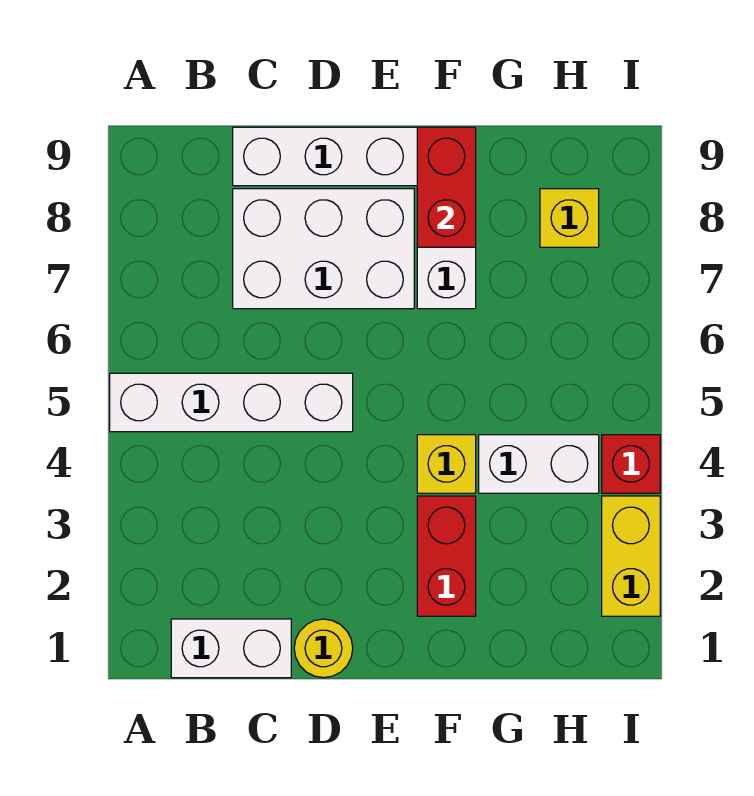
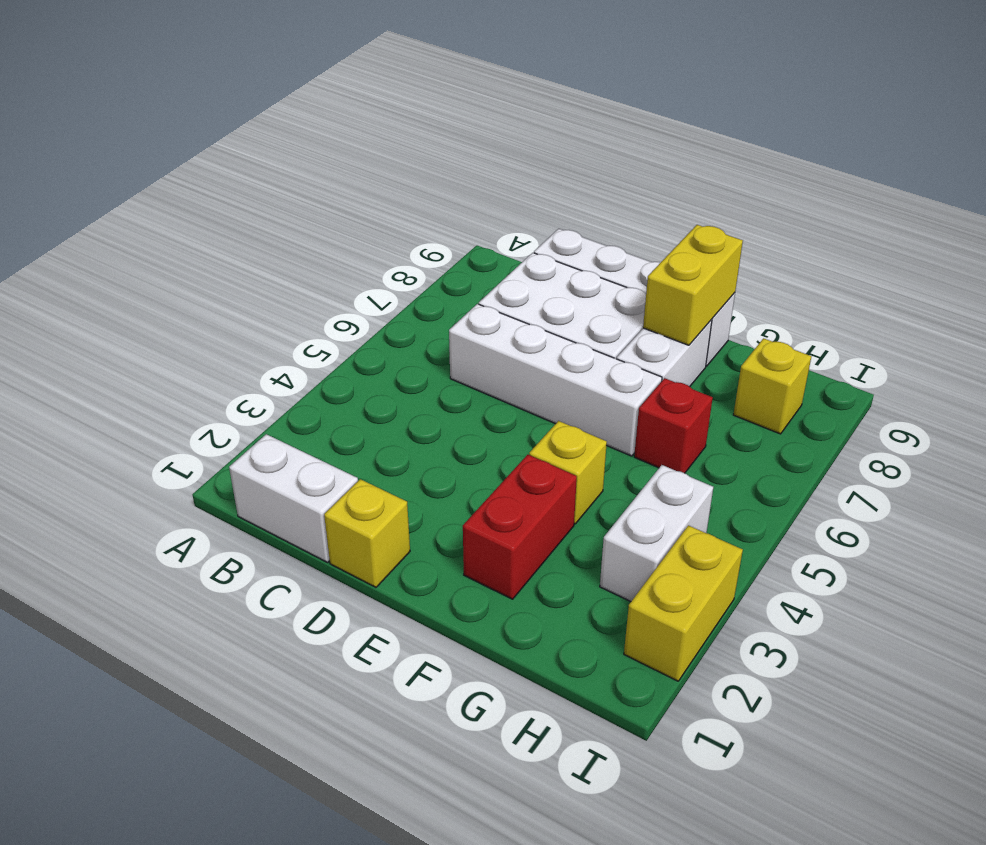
white 1x4 brick [110,373,353,432] -> white 1x4 brick moved to [449,304,662,456]
yellow 1x1 round brick [294,619,353,678] -> yellow 1x1 brick [324,479,410,587]
red 1x2 brick [417,127,476,247] -> yellow 1x2 brick [643,225,743,345]
white 1x2 brick [479,435,599,493] -> white 1x2 brick turned to [600,465,713,602]
red 1x1 brick [602,435,660,493] -> red 1x1 brick moved to [634,378,713,473]

